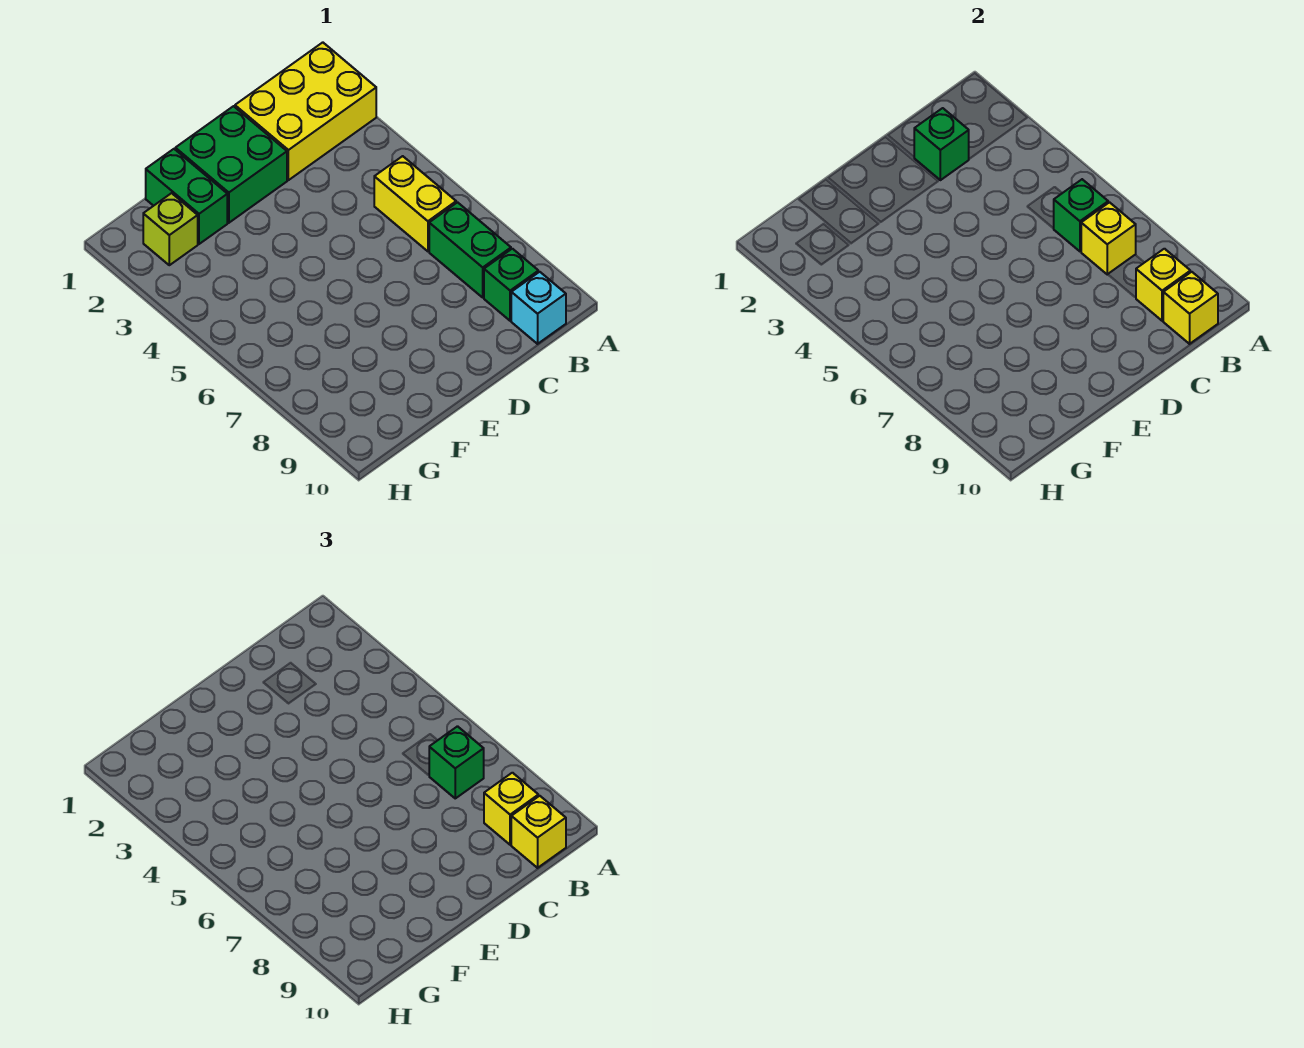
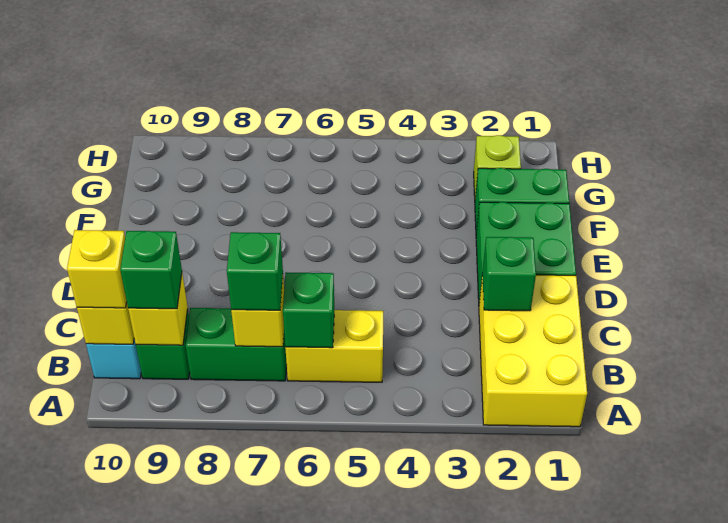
yellow 1x1 brick [484,773,538,845] -> green 1x1 brick [120,231,182,309]

